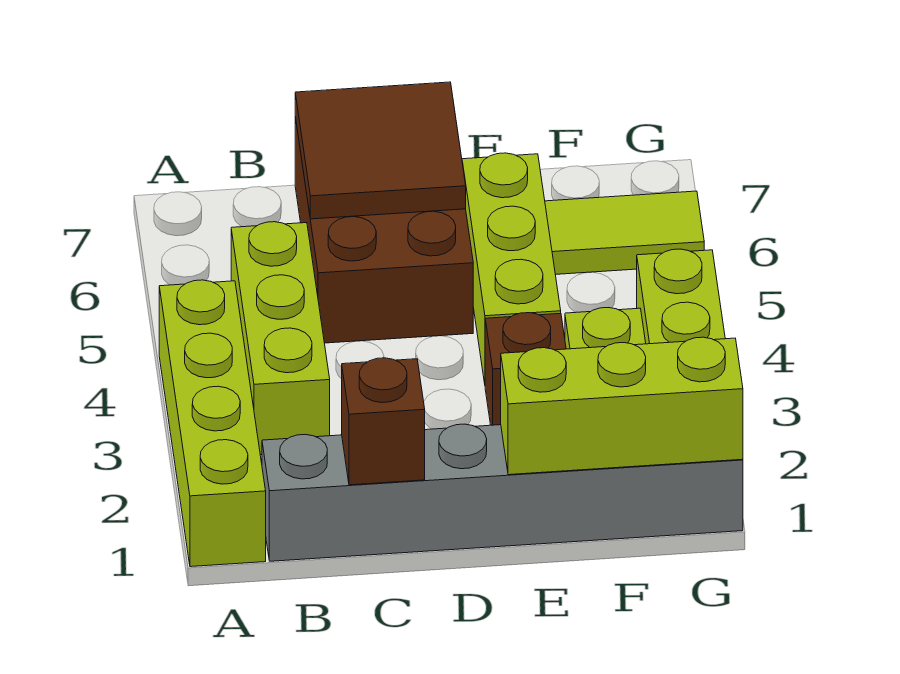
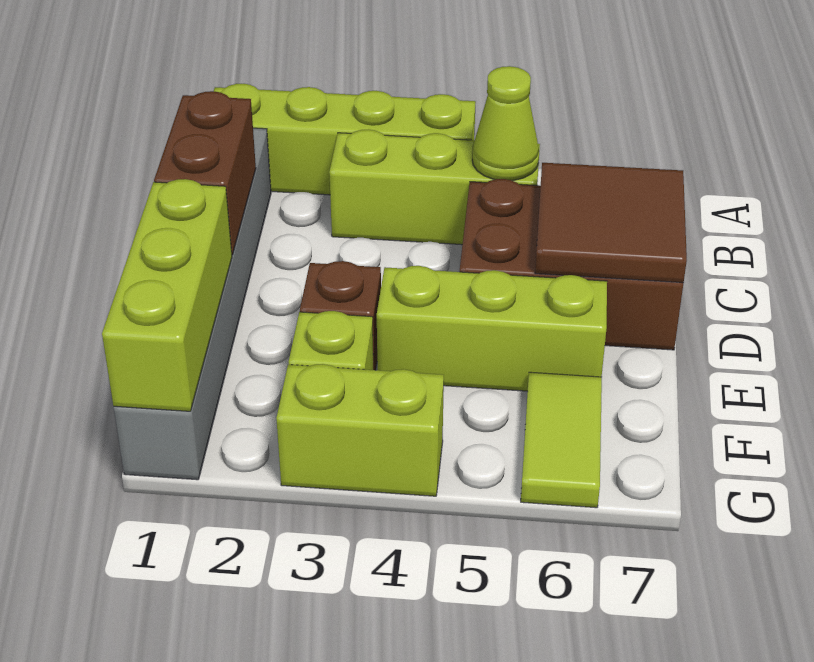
none -> lime 1x1 cone [472,66,539,180]
brown 1x1 brick [342,358,425,485] -> brown 1x2 brick [154,91,256,255]

